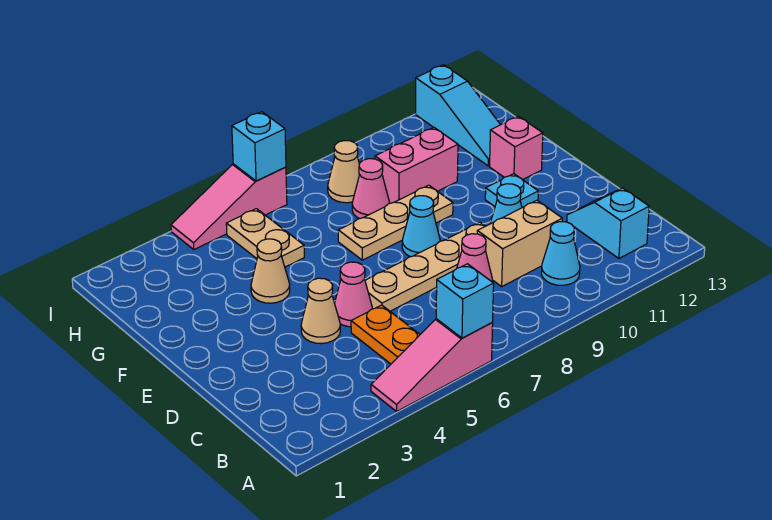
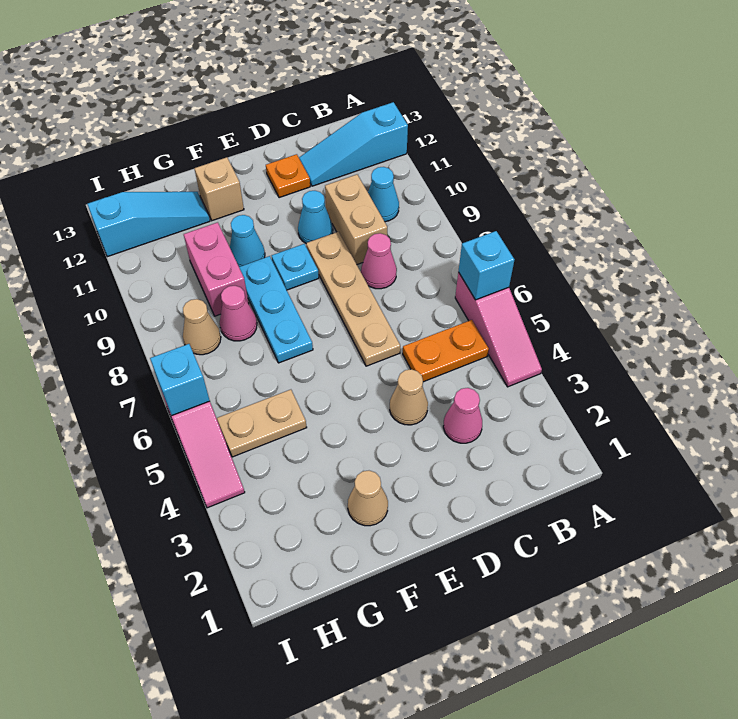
cyan 1x2 slope [567,188,649,258] -> cyan 1x3 slope [299,102,408,186]
pink 1x1 cone [335,262,372,327] -> pink 1x1 cone moved to [443,388,482,443]
none -> orange 1x1 plate [266,154,310,198]
cyan 1x1 cone [402,196,440,257] -> cyan 1x1 cone moved to [230,215,265,267]
cyan 1x1 plate [485,174,538,208] -> cyan 1x1 plate moved to [272,244,319,290]
tan 1x1 cone [251,239,290,303] -> tan 1x1 cone moved to [348,471,388,526]
tan 1x3 plate [338,185,453,260] -> cyan 1x3 plate [239,256,313,363]
pink 1x1 brick [490,116,543,180] -> tan 1x1 brick [194,157,244,221]

